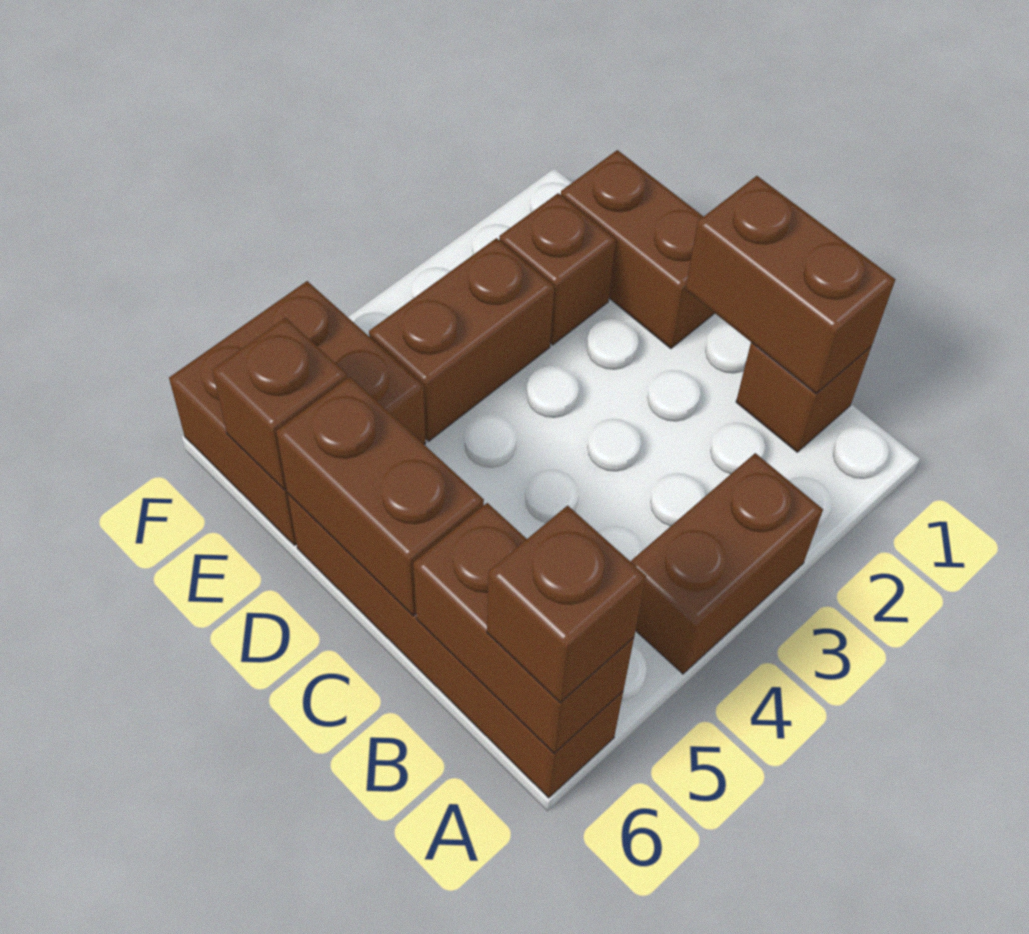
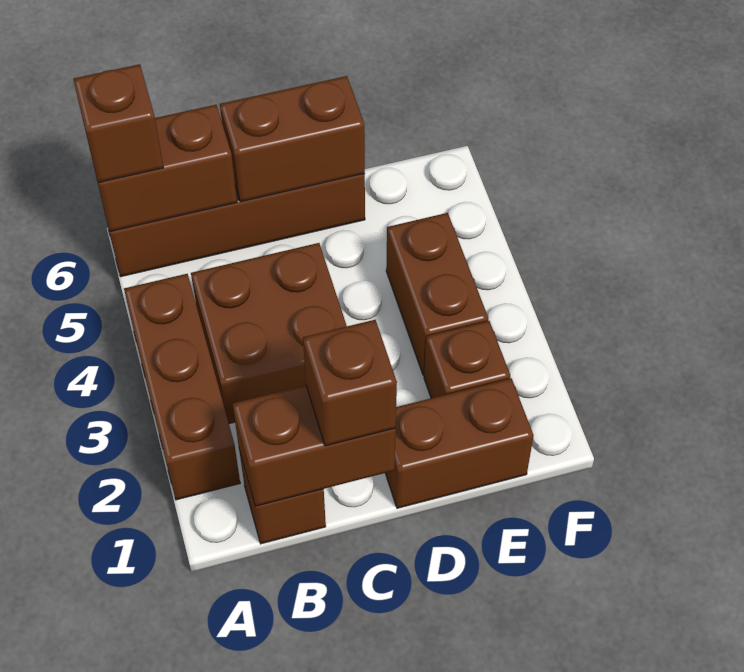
brown 1x2 brick [630,453,823,674] -> brown 1x3 brick [124,274,240,500]
brown 2x2 brick [169,281,426,546] -> brown 2x2 brick moved to [191,243,347,424]
brown 1x1 brick [212,318,347,490] -> brown 1x1 brick moved to [303,320,397,446]

